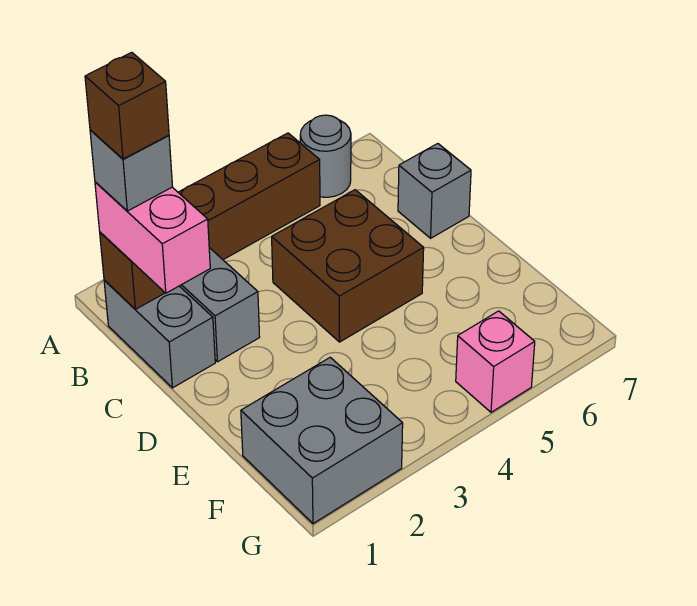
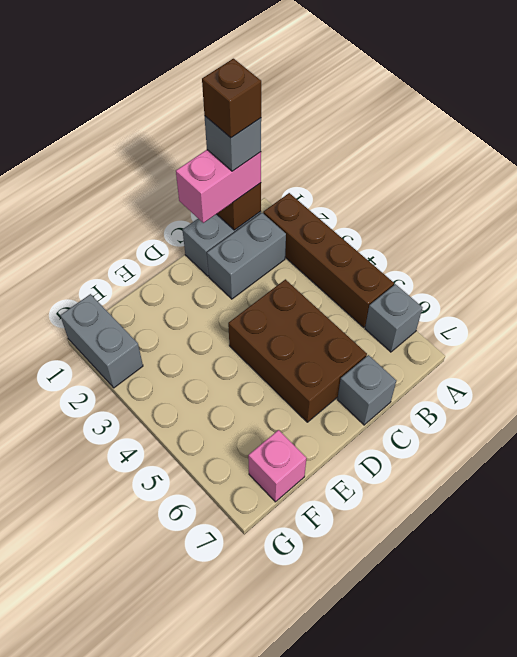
grey 1x1 round brick [300,115,351,197] -> grey 1x1 brick [365,284,423,352]
brown 2x2 brick [272,190,424,342] -> brown 2x3 brick [228,279,367,422]
grey 2x2 brick [241,357,403,524] -> grey 1x2 brick [60,294,143,388]
pink 1x1 brick [456,311,535,412] -> pink 1x1 brick moved to [248,430,306,502]

